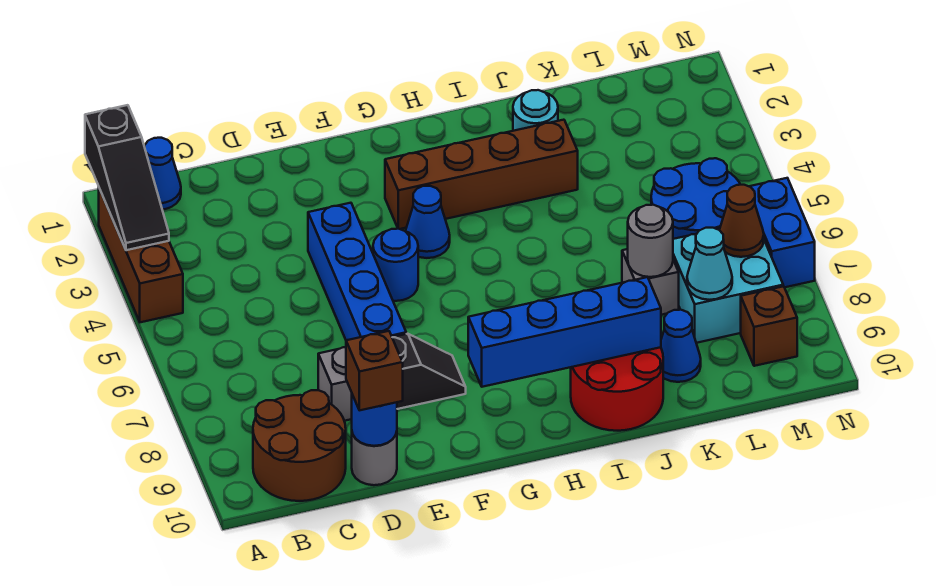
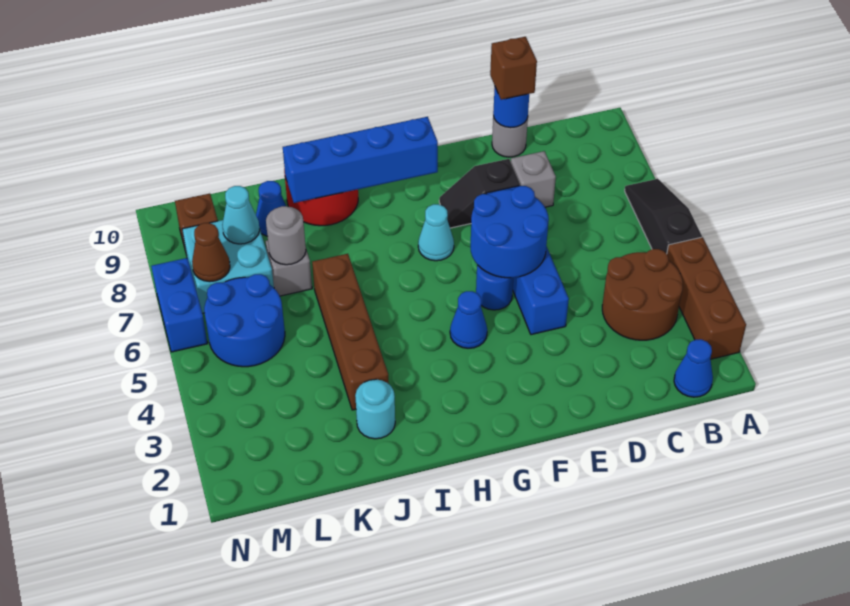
black 1x3 slope [85,105,169,250] -> black 1x3 slope moved to [625,179,702,254]
brown 2x2 round brick [253,390,346,501] -> brown 2x2 round brick moved to [602,249,683,340]
none -> blue 2x2 round brick [471,186,549,278]
brown 1x4 brick [385,120,578,229] -> brown 1x4 brick turned to [312,254,389,410]
none -> cyan 1x1 cone [418,204,454,261]

